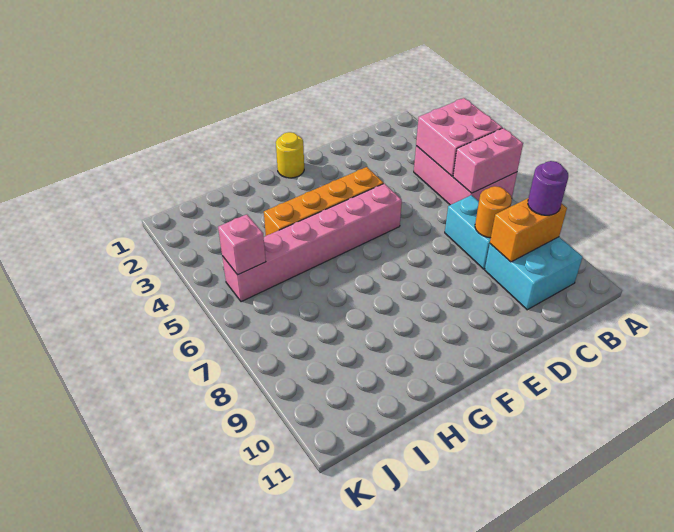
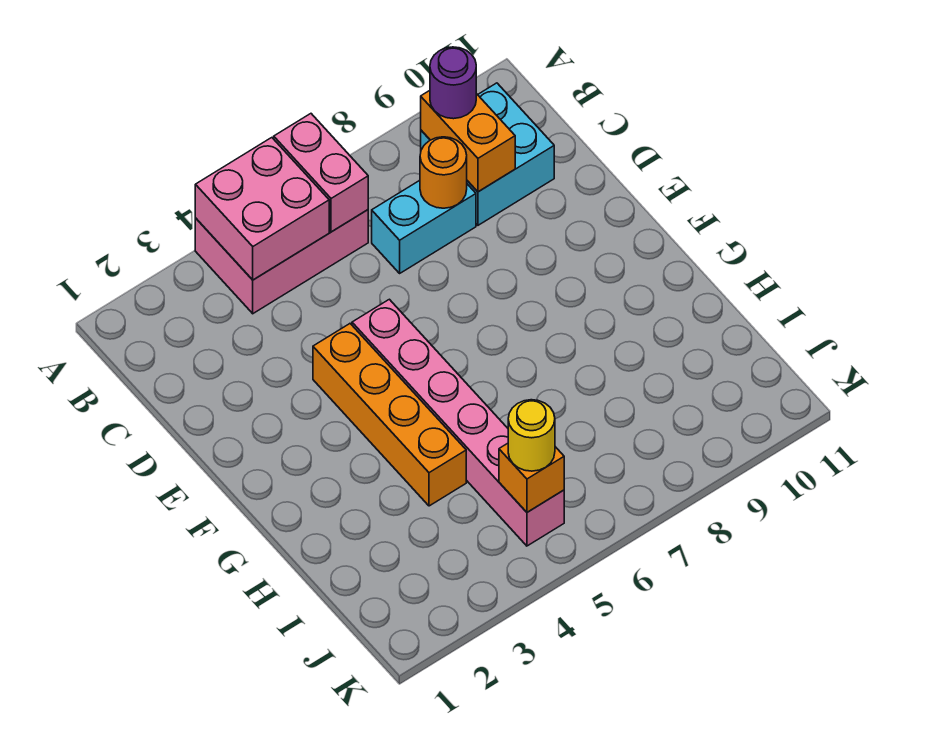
yellow 1x1 round brick [276,132,304,178] -> yellow 1x1 round brick moved to [508,400,555,471]
pink 1x1 brick [218,214,266,275] -> orange 1x1 brick [499,443,564,512]

